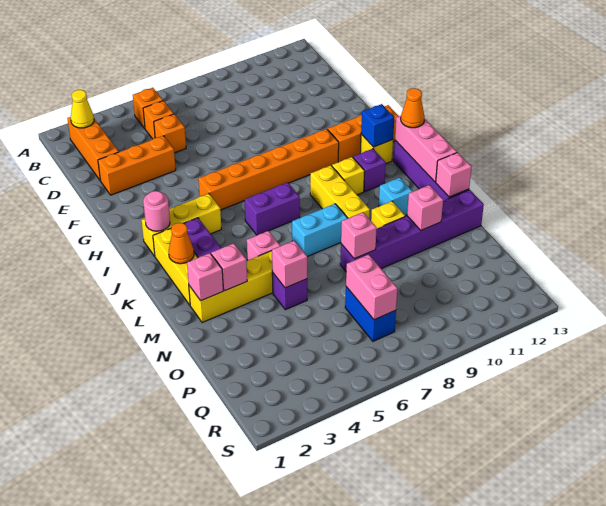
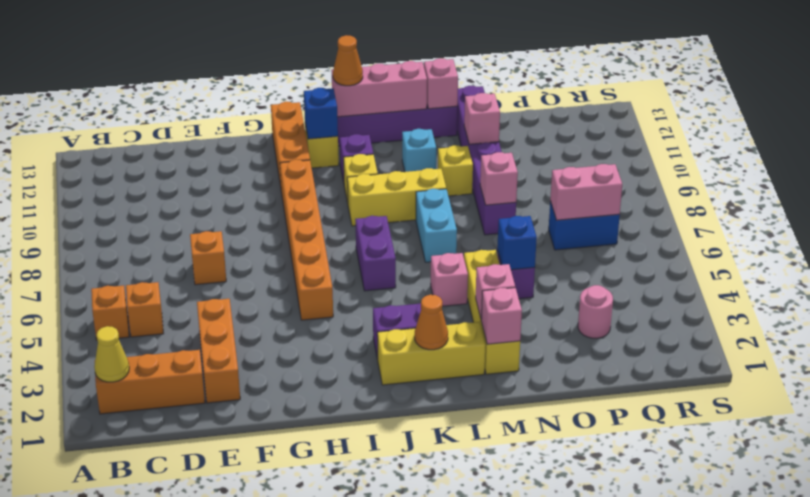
orange 1x1 brick [154,114,186,153] -> orange 1x1 brick moved to [190,231,226,285]
yellow 1x3 brick [141,194,221,256] -> none
pink 1x1 round brick [143,191,170,231] -> pink 1x1 round brick moved to [578,285,613,338]
pink 1x1 brick [272,241,307,288] -> blue 1x1 brick [497,216,537,270]

